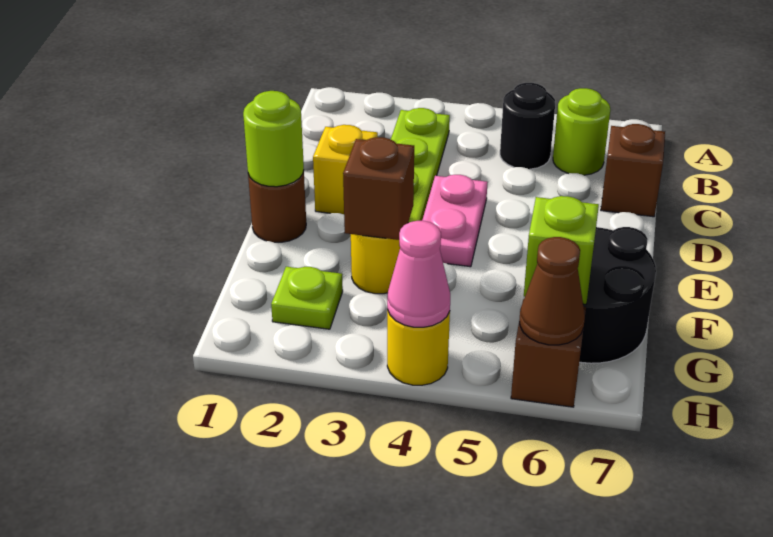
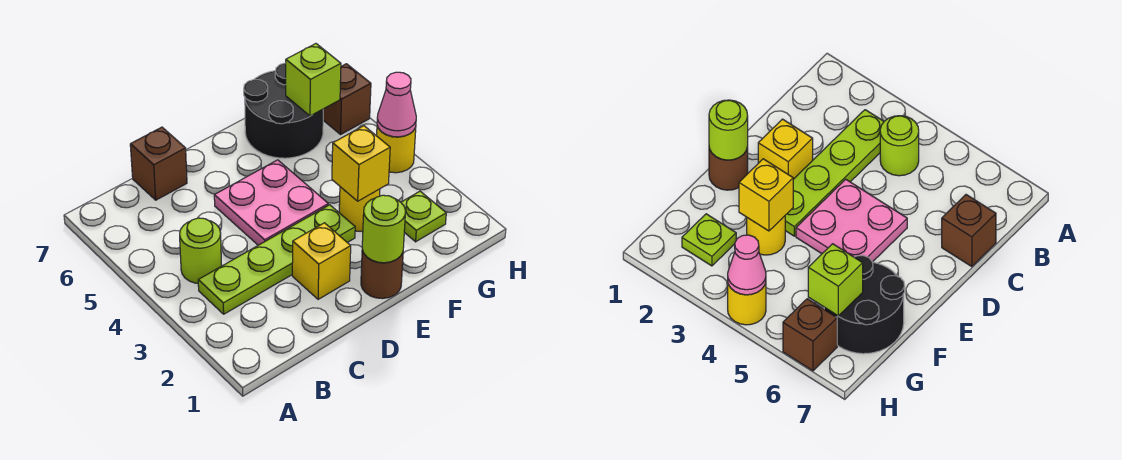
black 1x1 round brick [500,83,555,169] -> none
lime 1x1 round brick [553,88,610,175] -> lime 1x1 round brick moved to [180,218,222,283]
pink 1x2 plate [422,175,488,267] -> pink 2x2 plate [214,160,328,245]
brown 1x1 brick [343,137,414,240] -> yellow 1x1 brick [332,126,390,201]
brown 1x1 cone [520,237,585,345] -> none

